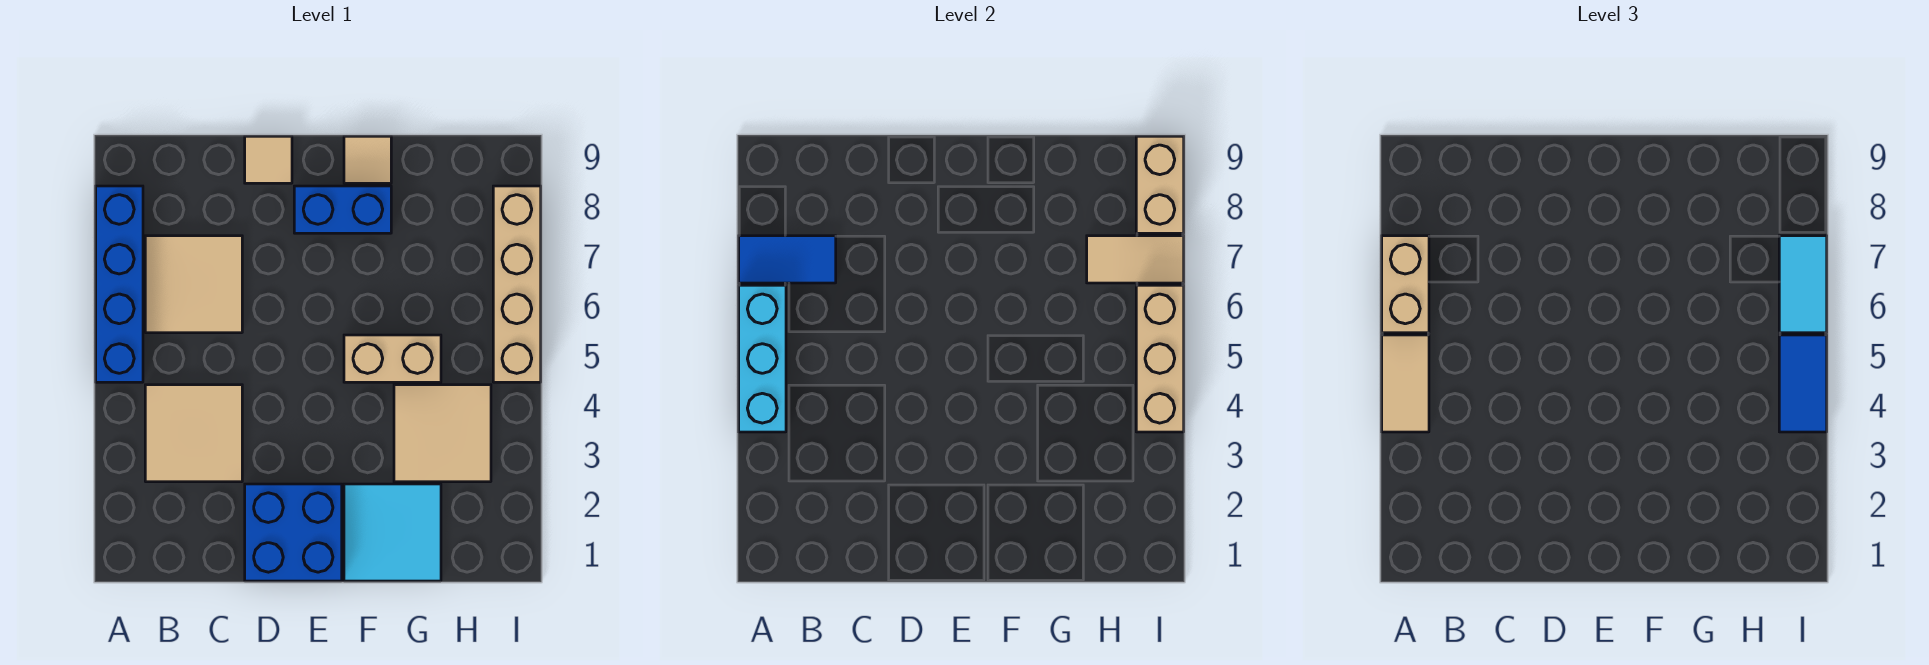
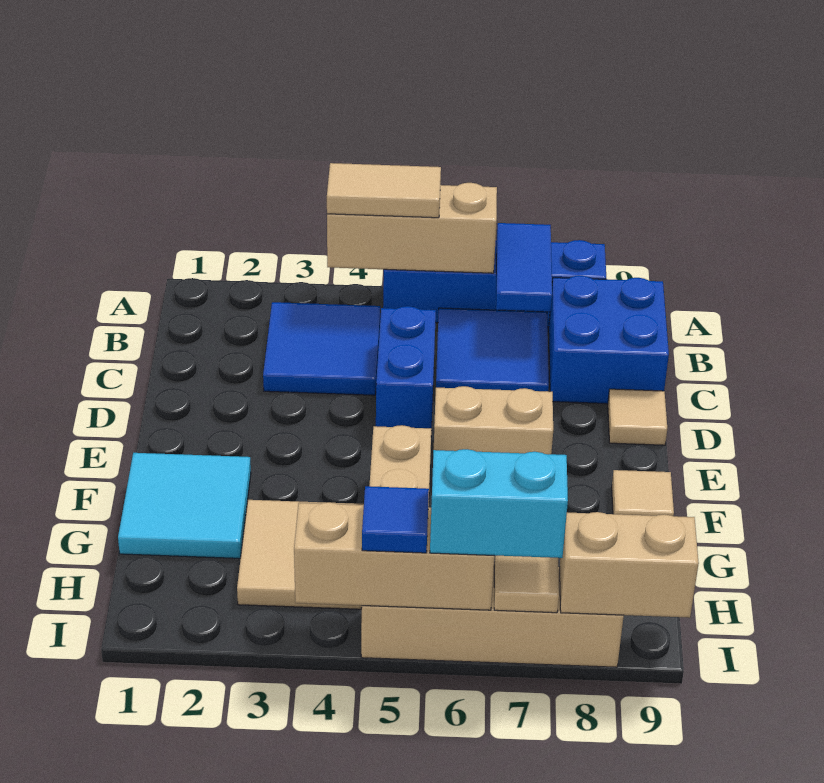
cyan 1x3 brick [739,285,786,432] -> tan 1x3 brick [327,183,497,273]
tan 1x2 brick [1382,236,1429,333] -> tan 1x2 brick moved to [434,386,553,454]
tan 2x2 tile [145,385,242,482] -> blue 2x2 tile [263,302,380,395]
tan 2x2 tile [145,236,242,333] -> blue 2x2 tile [436,308,549,391]
blue 2x2 brick [245,484,342,581] -> blue 2x2 brick moved to [549,276,669,404]
blue 1x2 brick [294,186,391,233] -> blue 1x2 brick moved to [376,306,436,430]
blue 1x2 tile [1779,335,1827,432] -> blue 1x1 tile [362,486,429,553]
cyan 1x2 tile [1779,236,1827,333] -> cyan 1x2 brick [430,449,568,558]

